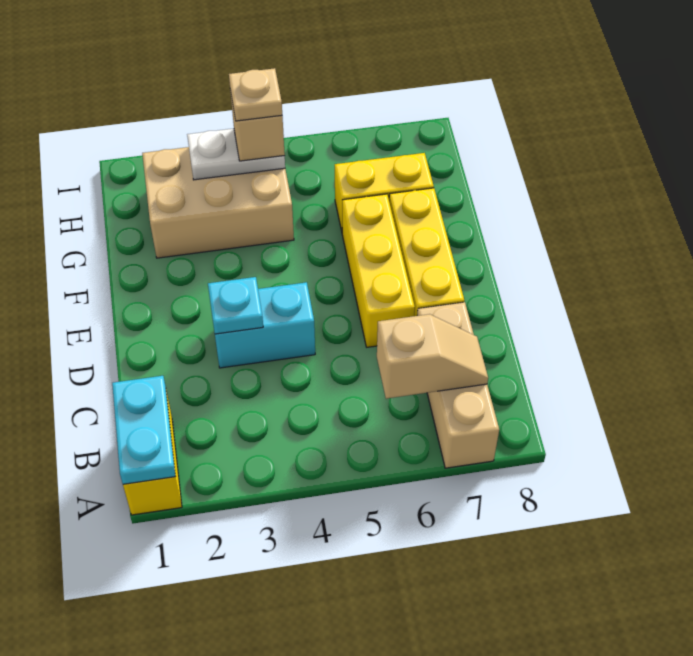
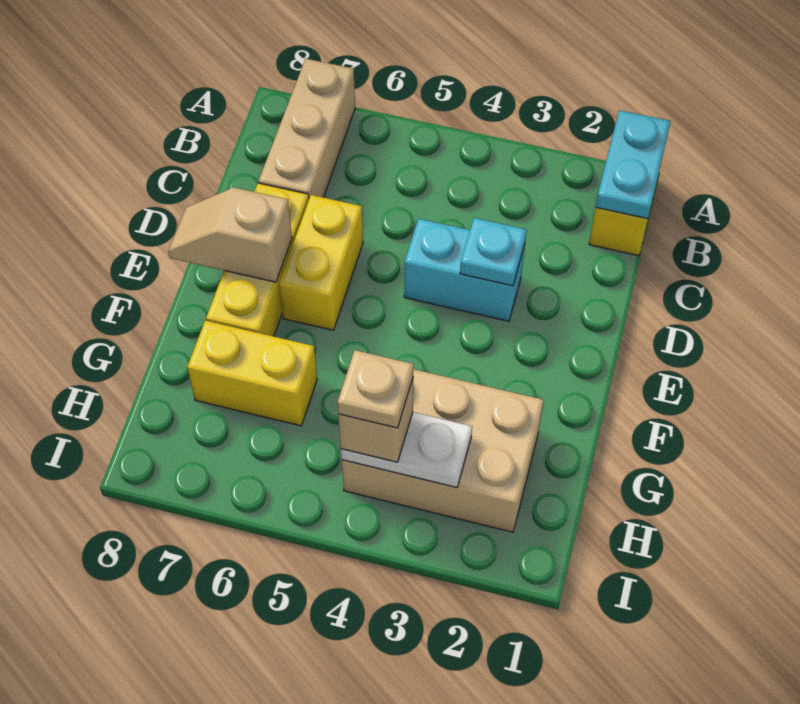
tan 1x2 slope [377,314,488,399] -> tan 1x2 slope moved to [168,187,292,282]
yellow 1x3 brick [342,194,415,347] -> yellow 1x2 brick [279,195,363,330]

